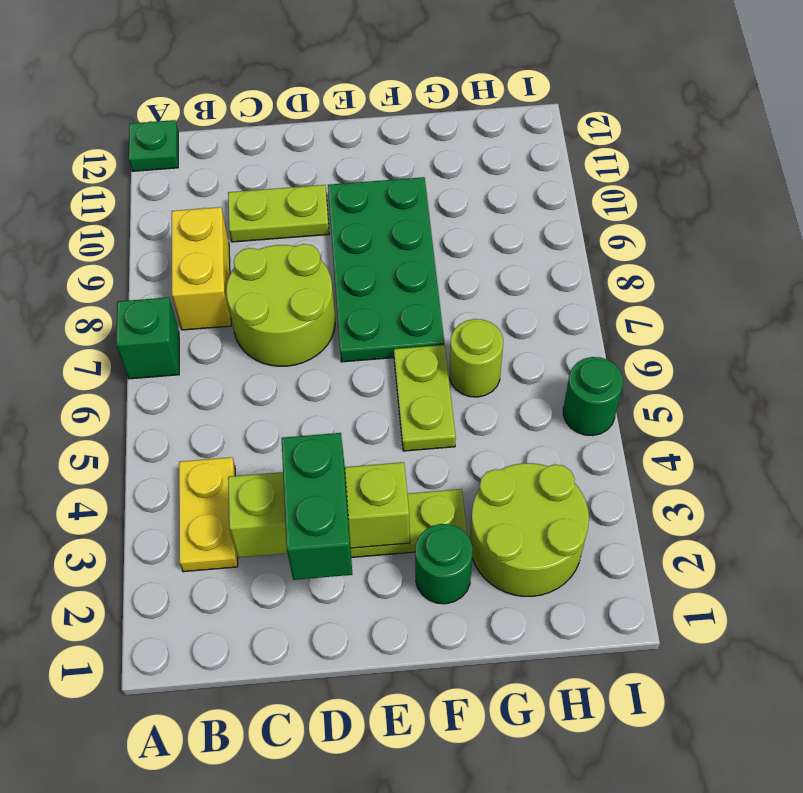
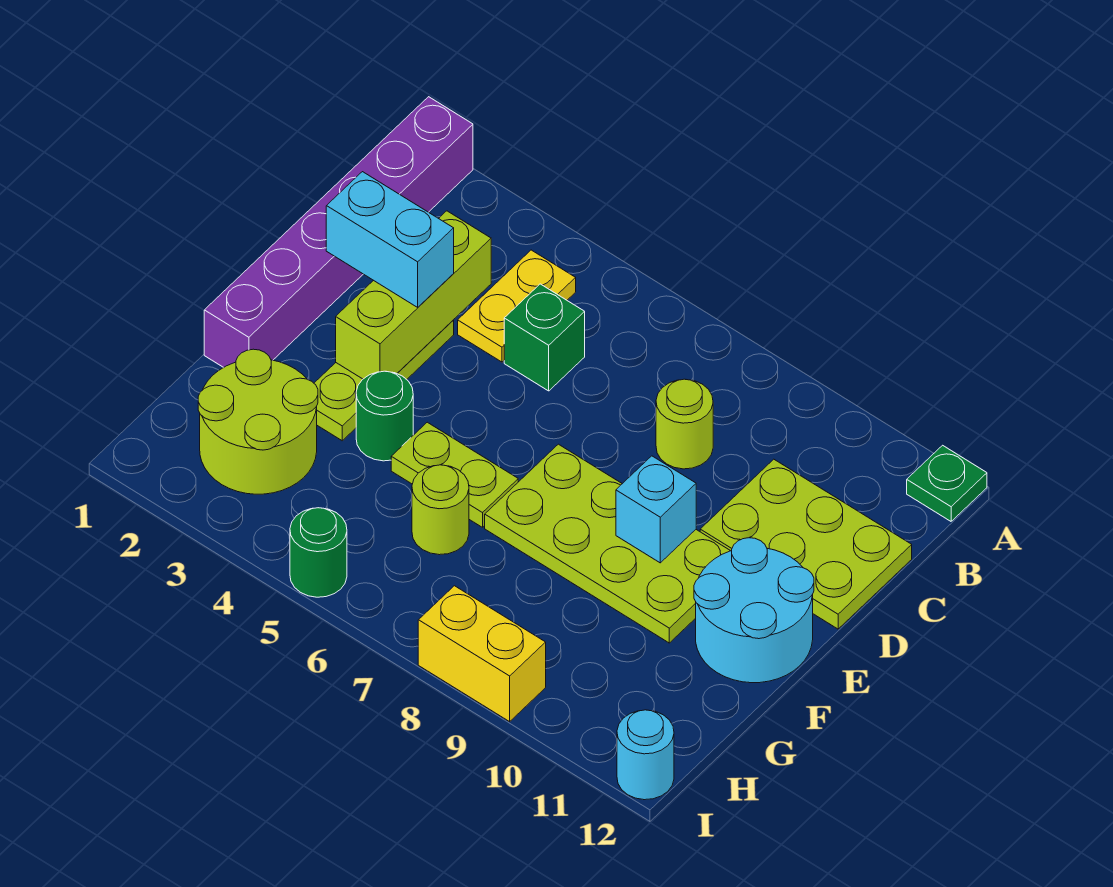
none -> purple 1x6 brick [204,97,473,367]
green 1x1 brick [116,297,179,379] -> green 1x1 brick moved to [504,284,585,391]
yellow 1x2 plate [179,457,238,572] -> yellow 1x2 plate turned to [458,250,576,362]
yellow 1x2 brick [172,207,231,330] -> yellow 1x2 brick moved to [418,586,546,722]
lime 2x2 round brick [226,244,335,366] -> lime 1x1 round brick [656,379,713,469]
lime 1x2 plate [228,185,329,242] -> lime 2x3 plate [700,459,912,629]
green 1x2 brick [282,433,352,580] -> cyan 1x2 brick [326,172,454,307]
green 2x4 plate [328,177,444,362] -> lime 2x4 plate [485,444,730,643]
none -> cyan 1x1 brick [616,456,696,563]
none -> cyan 2x2 round brick [694,538,814,683]
green 1x1 round brick [415,524,473,604] -> green 1x1 round brick moved to [356,371,413,461]
none -> cyan 1x1 round brick [617,710,674,800]

